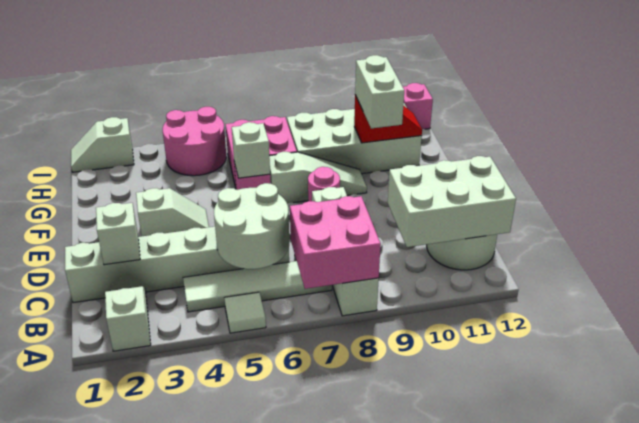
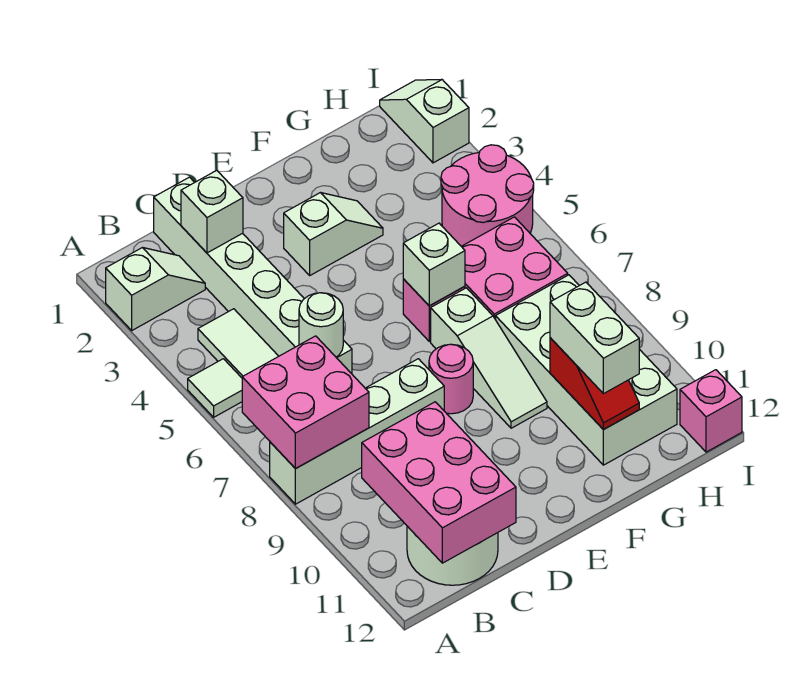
white 2x2 round brick [214,183,289,269] -> white 1x1 round brick [299,293,343,357]
white 2x3 brick [388,156,516,247] -> pink 2x3 brick [362,402,516,563]
white 1x2 slope [136,188,209,236] -> white 1x2 slope turned to [284,193,383,275]
white 1x2 brick [355,55,404,128] -> white 1x2 brick turned to [550,282,639,394]

